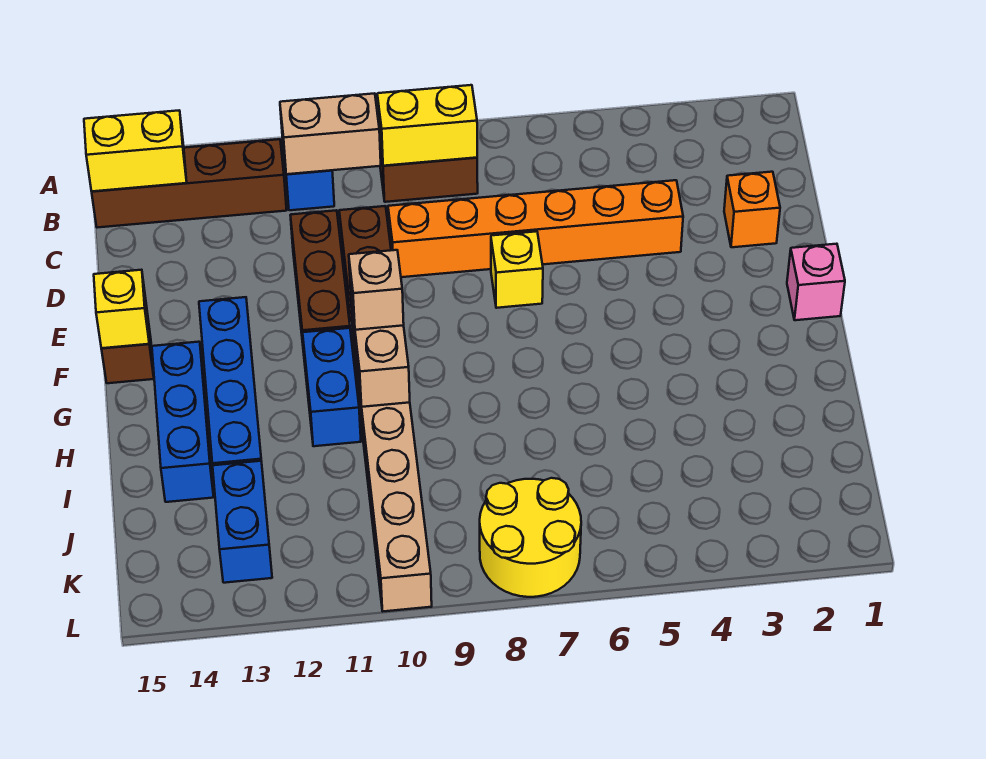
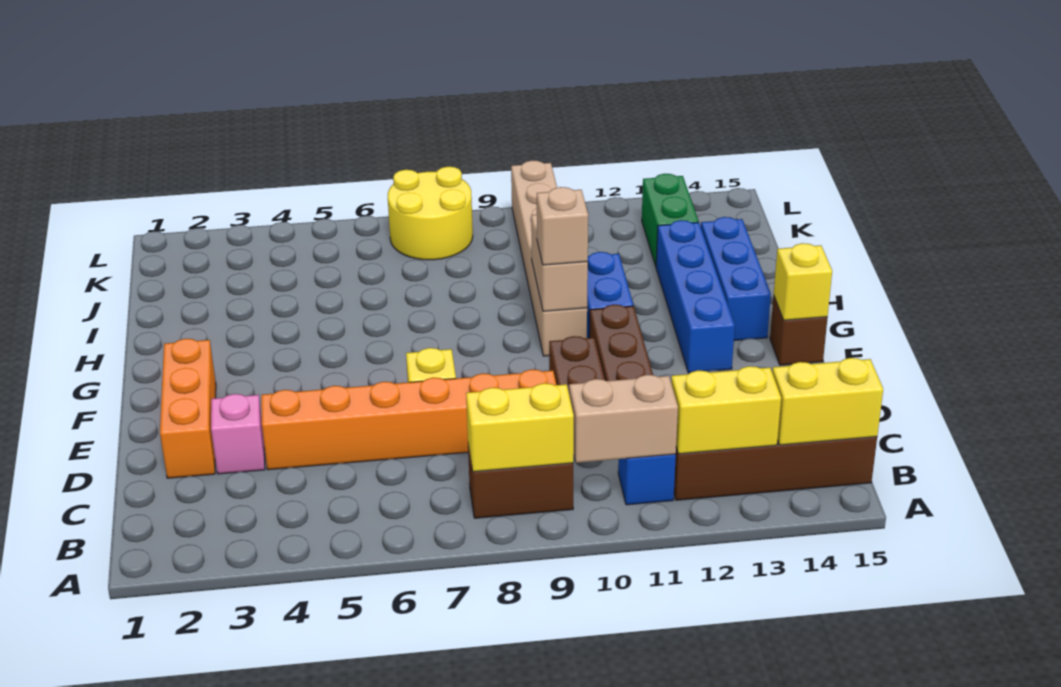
none -> yellow 1x2 brick [671,366,781,454]
orange 1x1 brick [724,172,780,247] -> orange 1x3 brick [160,339,216,478]
pink 1x1 brick [787,244,845,320] -> pink 1x1 brick moved to [211,394,265,474]
blue 1x2 brick [213,461,272,583] -> green 1x2 brick [642,174,699,266]

